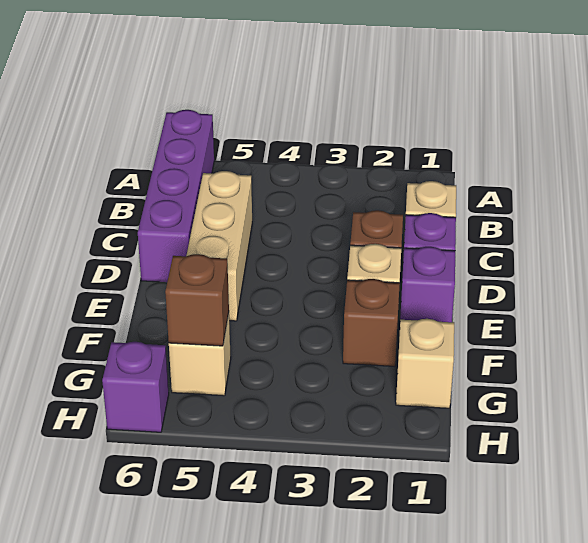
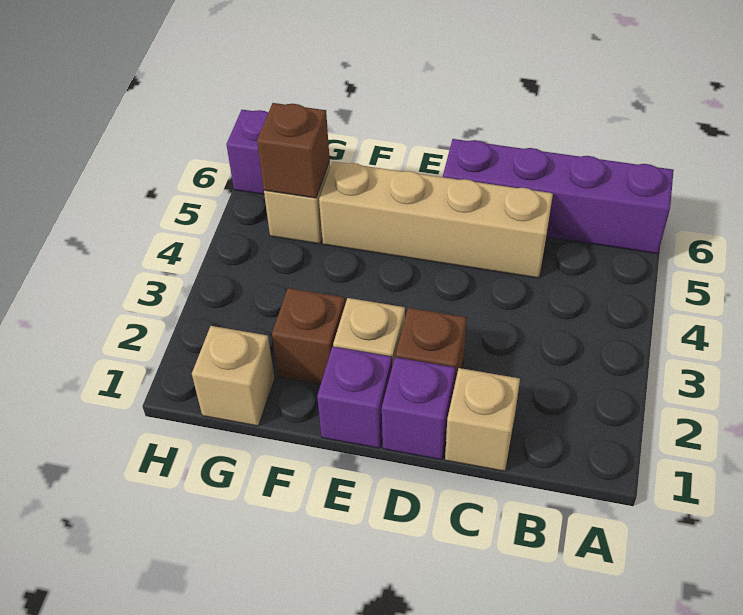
tan 1x3 brick [186,171,252,321] -> tan 1x4 brick [319,161,553,278]

